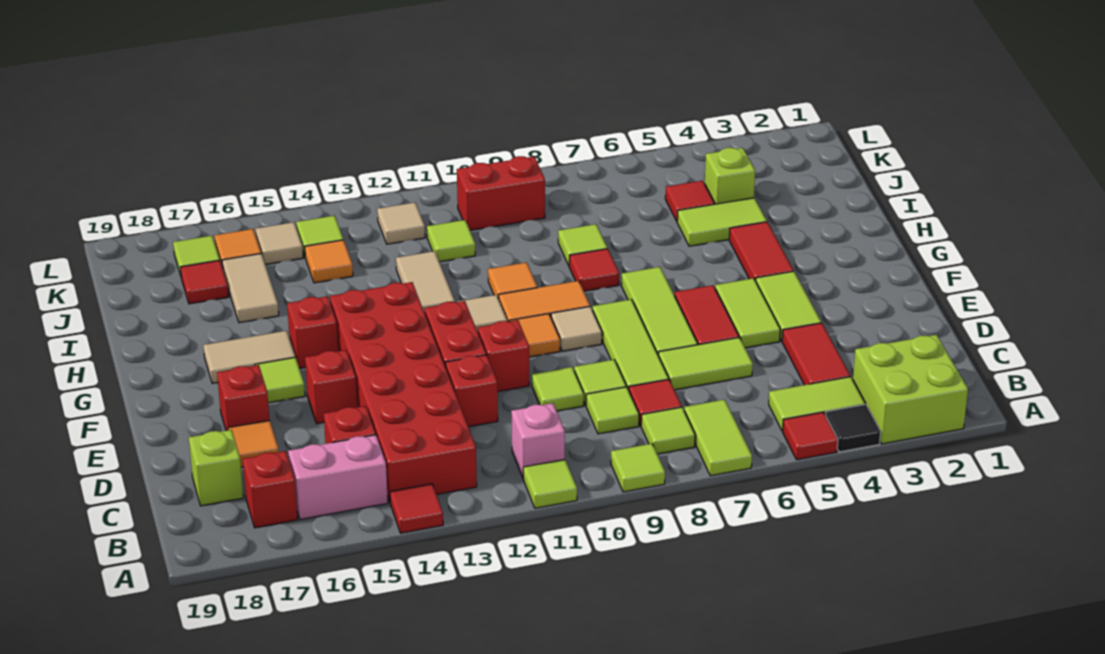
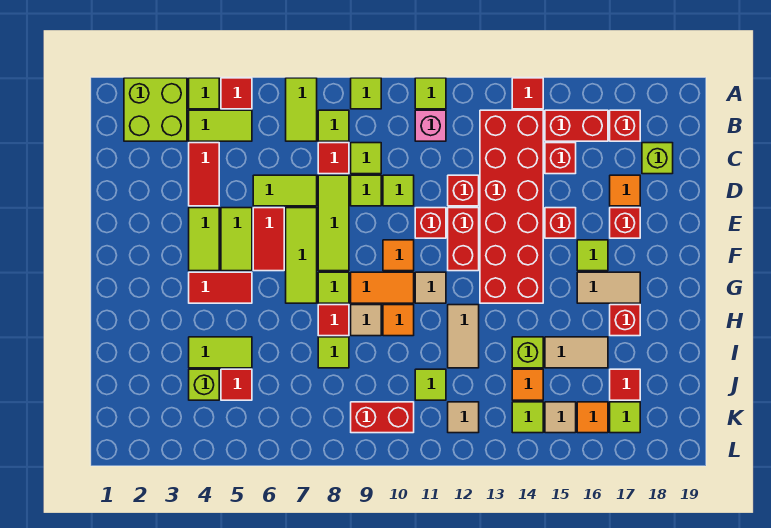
black 1x1 tile [826,404,881,452] -> lime 1x1 tile [189,78,219,109]
pink 1x2 brick [288,435,388,520] -> red 1x2 brick [545,110,608,141]
tan 1x1 tile [551,307,602,351] -> tan 1x1 tile moved to [351,305,381,336]
red 1x2 tile [729,222,794,281] -> red 1x2 tile turned to [189,272,252,303]
none -> lime 1x1 tile [318,272,349,303]
red 1x1 brick [287,296,338,368] -> red 1x1 brick moved to [610,305,640,336]
none -> lime 1x1 brick [512,337,543,368]
tan 1x2 tile [222,254,279,323] -> tan 1x2 tile turned to [545,337,608,368]

